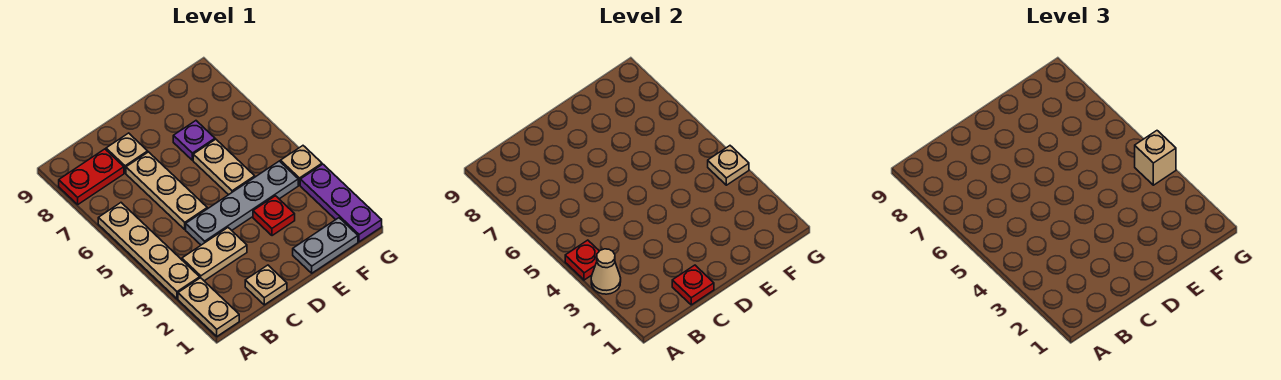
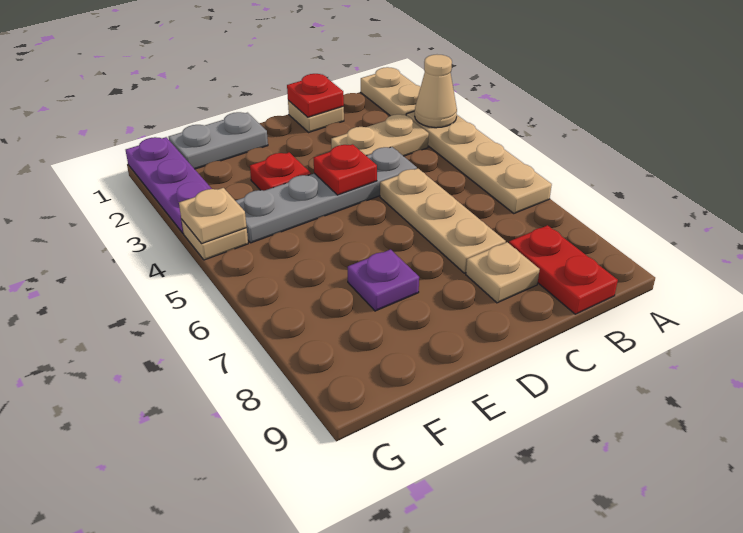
red 1x1 plate [565,240,599,280] -> red 1x1 plate moved to [314,144,377,195]
red 1x2 plate [59,149,124,204] -> red 1x2 plate turned to [509,225,618,314]
tan 1x2 plate [193,139,255,195] -> none
tan 1x1 brick [1135,131,1176,185] -> none

